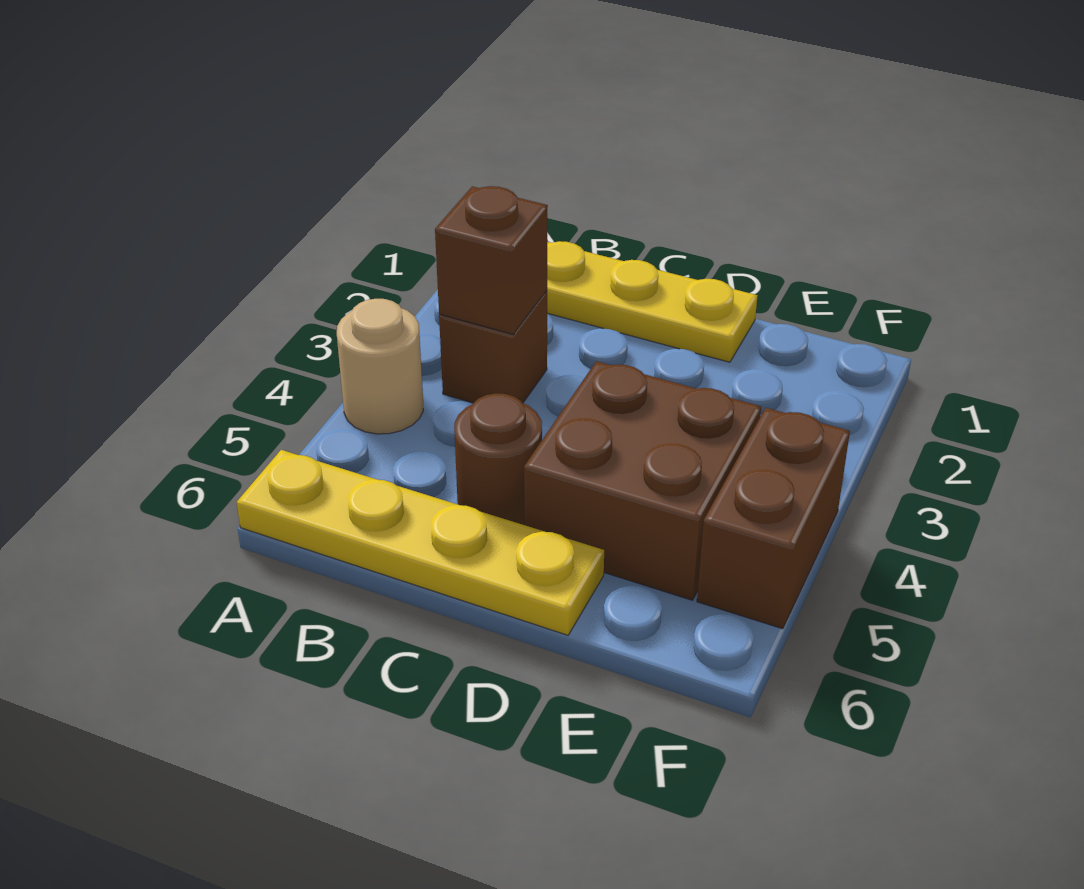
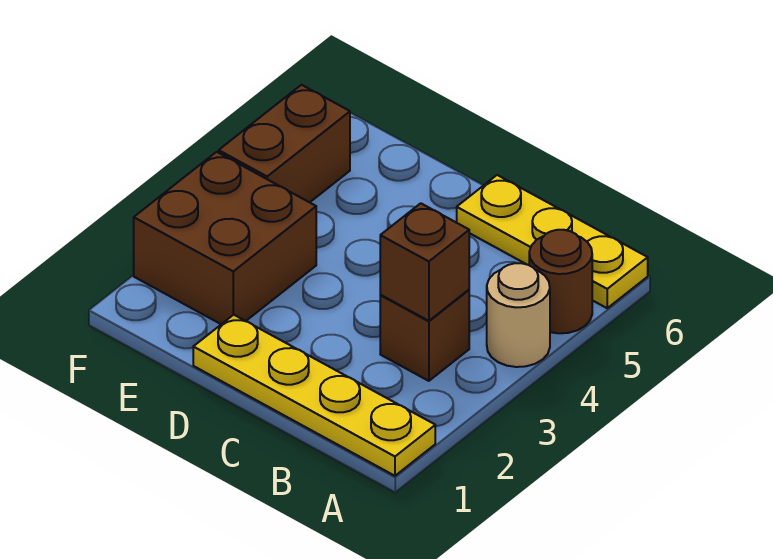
yellow 1x4 plate [236,450,604,635] -> yellow 1x3 plate [457,175,648,308]
brown 1x1 round brick [454,393,542,525] -> brown 1x1 round brick moved to [529,230,592,333]
brown 2x2 brick [524,361,761,600] -> brown 2x2 brick moved to [134,152,316,324]

